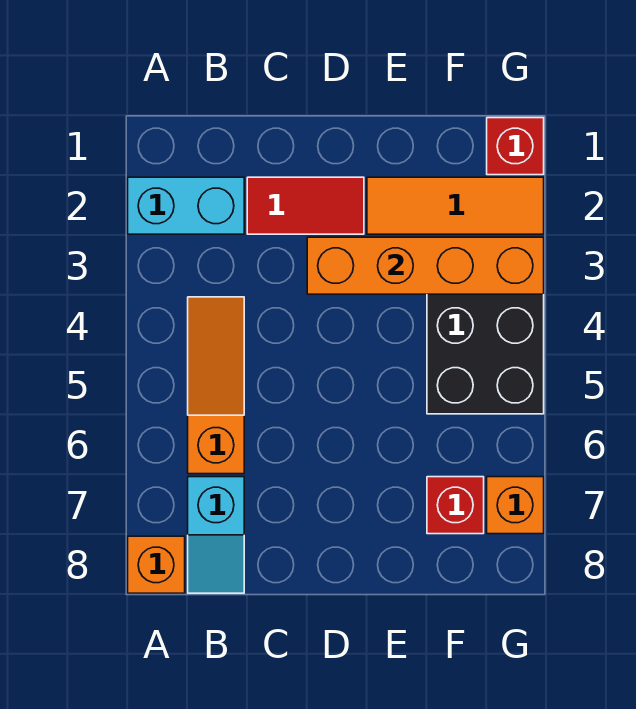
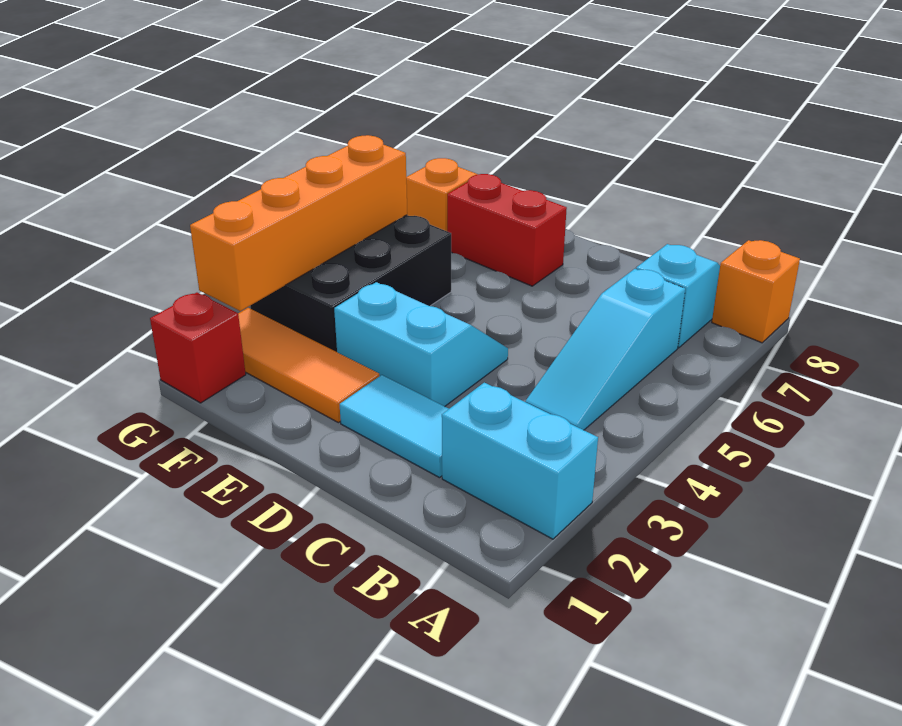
orange 1x3 slope [188,297,244,474] -> cyan 1x3 slope [525,269,685,430]
red 1x2 tile [247,177,364,234] -> cyan 1x2 tile [340,375,449,478]
none -> cyan 2x2 slope [334,282,508,406]
orange 1x4 brick [307,237,544,294] -> orange 1x4 brick turned to [190,135,407,311]
red 1x1 brick [427,477,484,534] -> red 1x2 brick [447,174,567,286]

